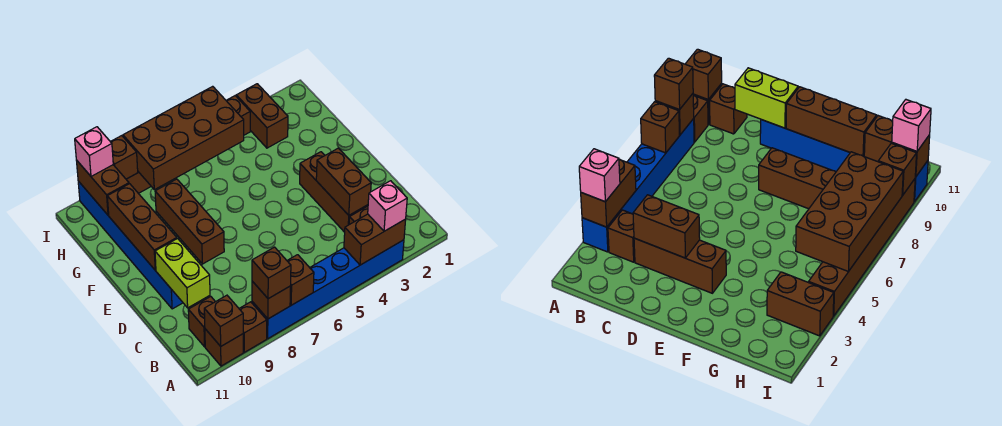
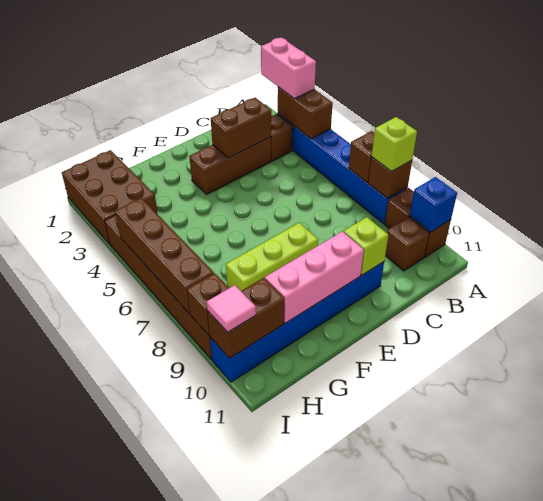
pink 1x1 brick [368,181,407,231] -> pink 1x2 brick [261,38,316,99]
brown 1x1 brick [252,247,291,299] -> lime 1x1 brick [371,117,417,172]
brown 1x1 brick [204,295,243,346] -> blue 1x1 brick [410,177,457,232]
lime 1x2 brick [155,239,210,308] -> lime 1x1 brick [344,217,388,275]
brown 1x3 brick [155,179,224,264] -> lime 1x3 brick [226,223,318,291]
brown 1x3 brick [107,184,177,270] -> pink 1x3 brick [265,232,364,323]
brown 1x2 brick [236,84,288,148] -> brown 2x3 brick [62,150,158,244]
brown 2x4 brick [123,86,244,190] -> brown 1x4 brick [115,198,214,314]
pink 1x1 brick [75,127,113,176] -> pink 1x1 tile [207,285,256,332]

